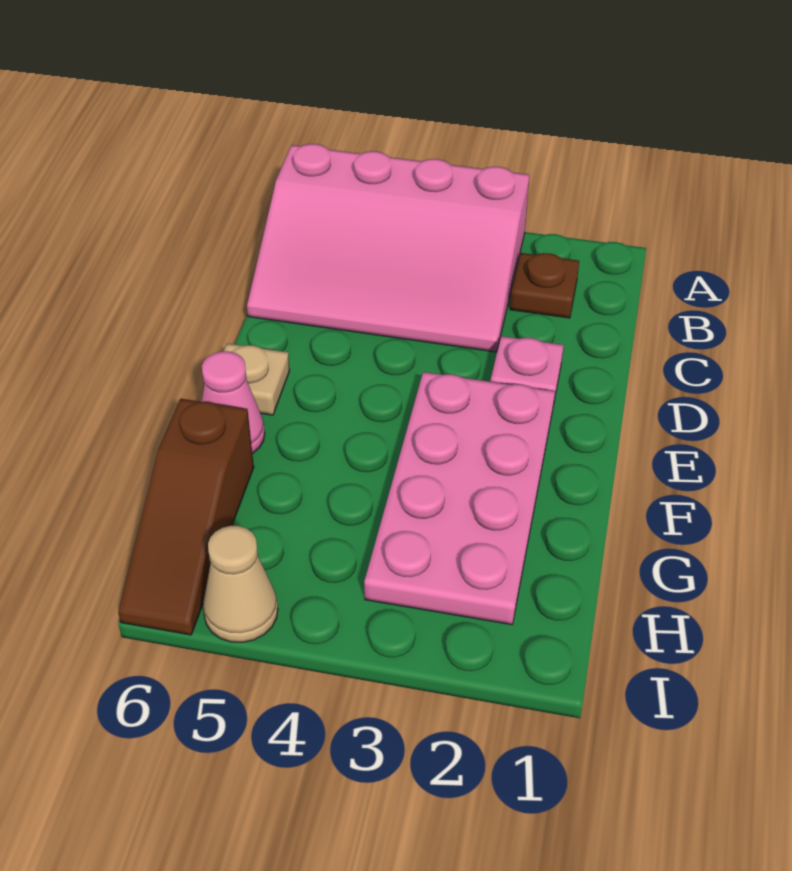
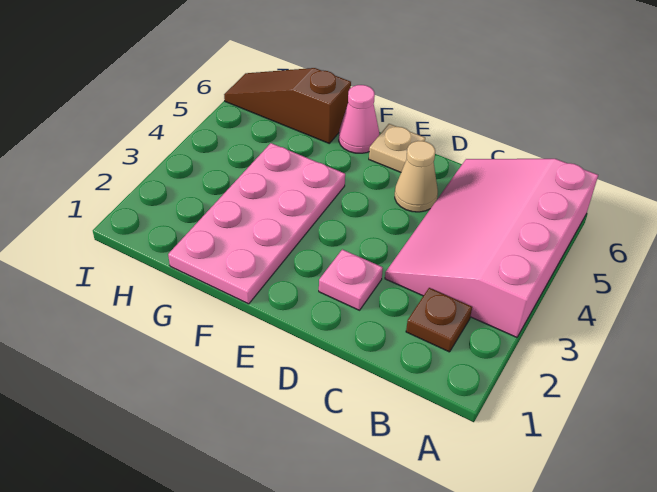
pink 2x4 plate [364,372,555,625] -> pink 2x4 plate turned to [168,143,345,304]
tan 1x1 cone [203,526,278,642] -> tan 1x1 cone moved to [395,141,438,212]

